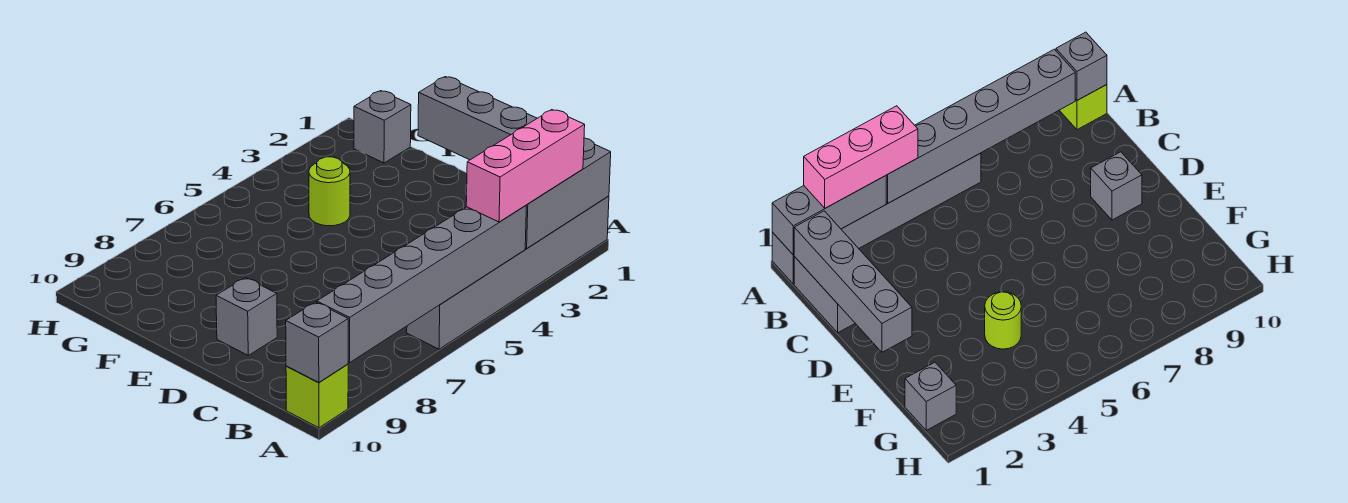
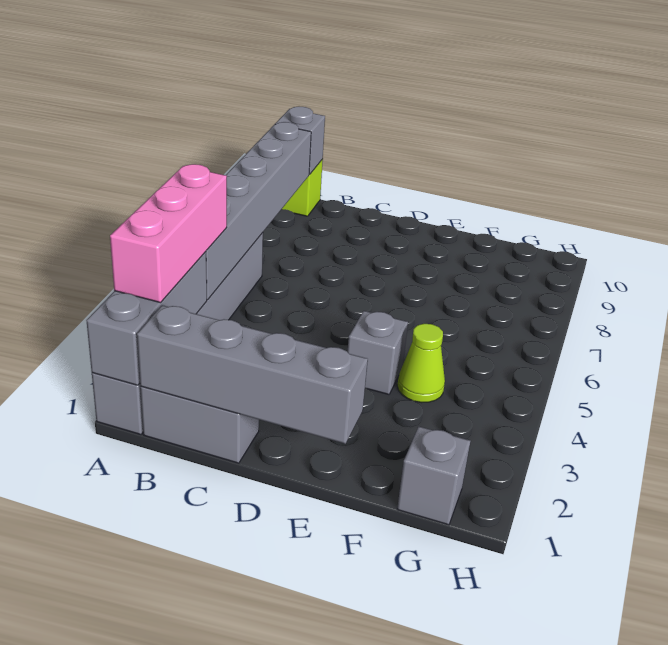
grey 1x1 brick [216,278,277,355] -> grey 1x1 brick moved to [348,311,408,394]
lime 1x1 round brick [309,157,350,226] -> lime 1x1 cone [397,324,445,403]

